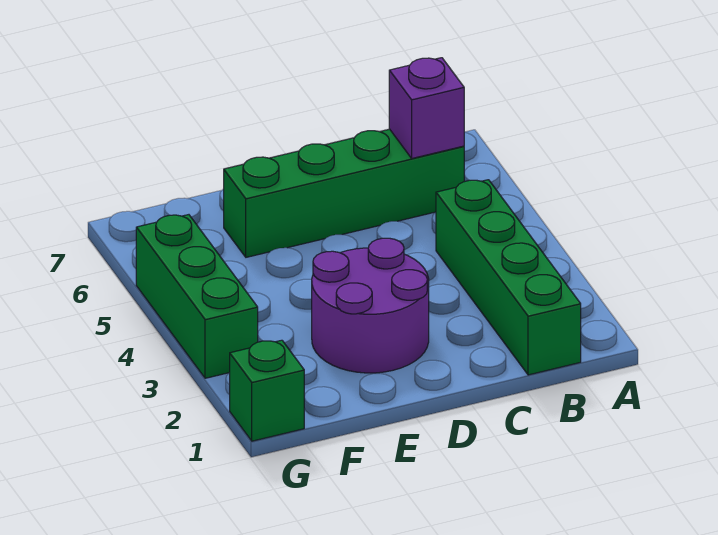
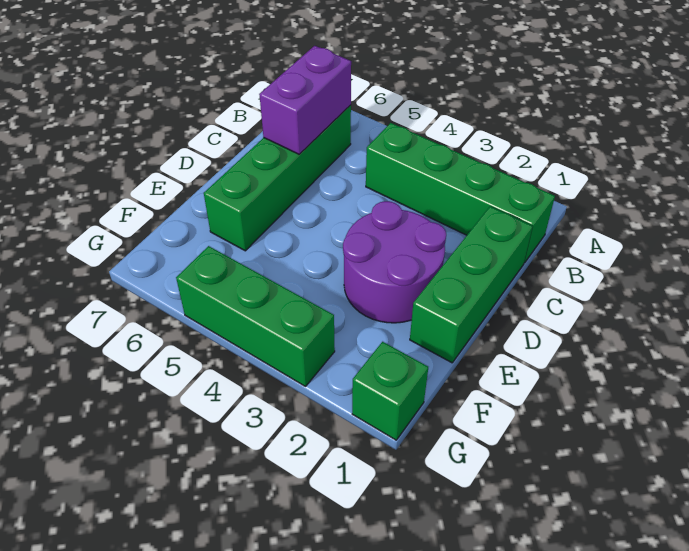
purple 1x1 brick [389,58,464,158] -> purple 1x2 brick [259,46,351,154]
none -> green 1x3 brick [410,206,533,363]

